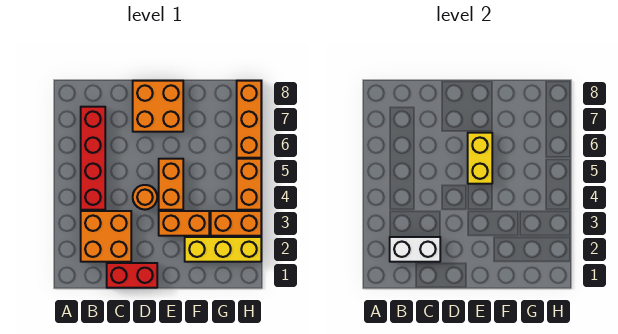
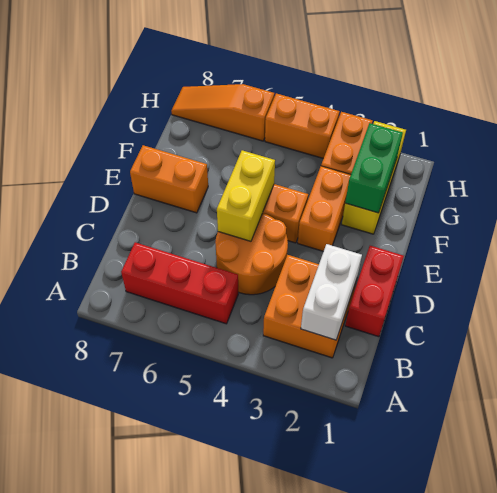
red 1x4 brick [81,107,105,210] -> red 1x3 brick [121,242,238,324]
orange 1x1 round brick [133,185,157,210] -> orange 2x2 round brick [215,213,288,295]
orange 2x2 brick [133,81,183,132] -> orange 1x2 brick [130,145,208,213]
yellow 1x2 brick [468,133,492,184] -> yellow 1x2 brick turned to [217,150,275,241]
none -> green 1x2 brick [345,123,403,213]
orange 1x3 brick [237,81,261,158] -> orange 1x3 slope [171,84,274,141]

